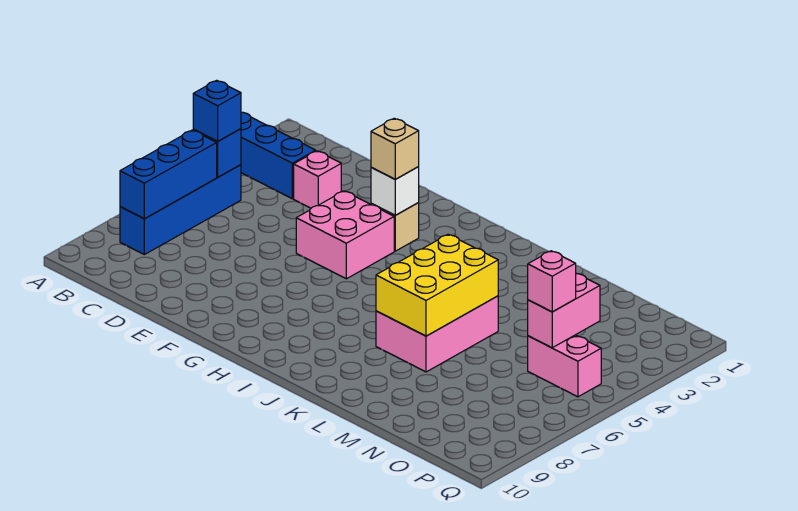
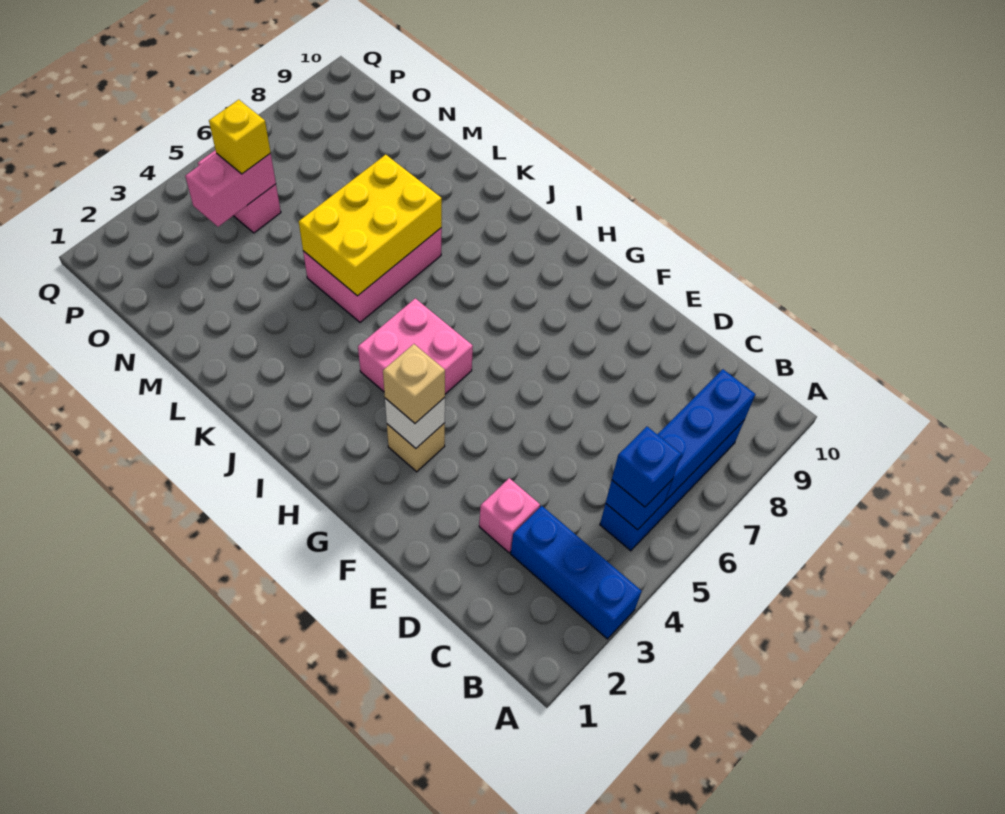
pink 2x2 brick [296,191,394,279] -> pink 2x2 brick moved to [358,298,473,394]
pink 1x1 brick [528,251,576,312] -> yellow 1x1 brick [209,100,271,174]

